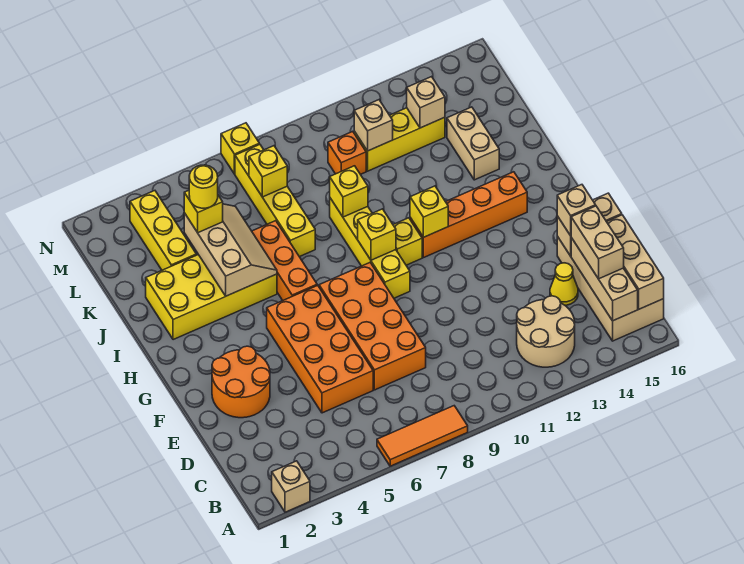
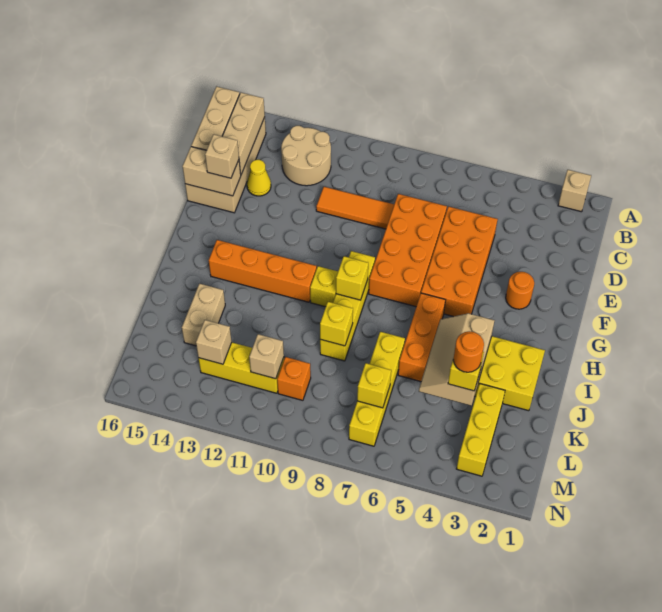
orange 1x3 tile [377,406,468,466] -> orange 1x3 tile moved to [316,187,394,229]
tan 1x2 brick [571,206,624,279] -> none
orange 2x2 round brick [212,346,270,418] -> orange 1x1 round brick [506,272,534,309]
yellow 1x1 brick [410,186,448,237] -> none
yellow 1x1 round brick [189,165,218,208] -> orange 1x1 round brick [453,331,484,372]
yellow 1x1 brick [221,123,259,174] -> none

